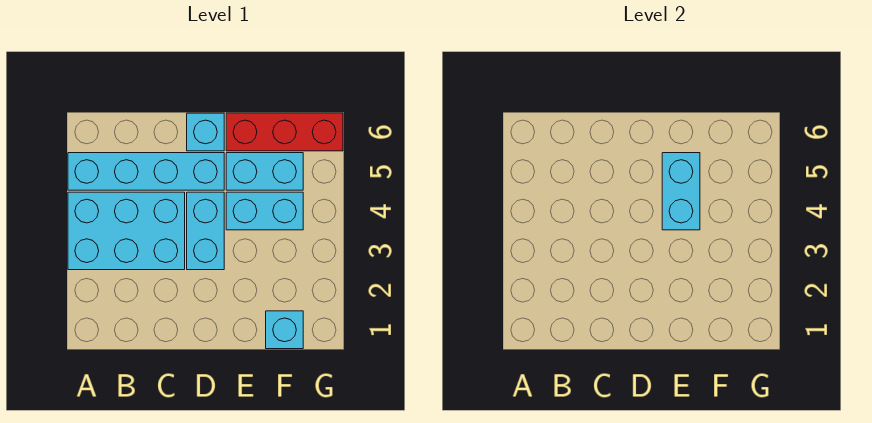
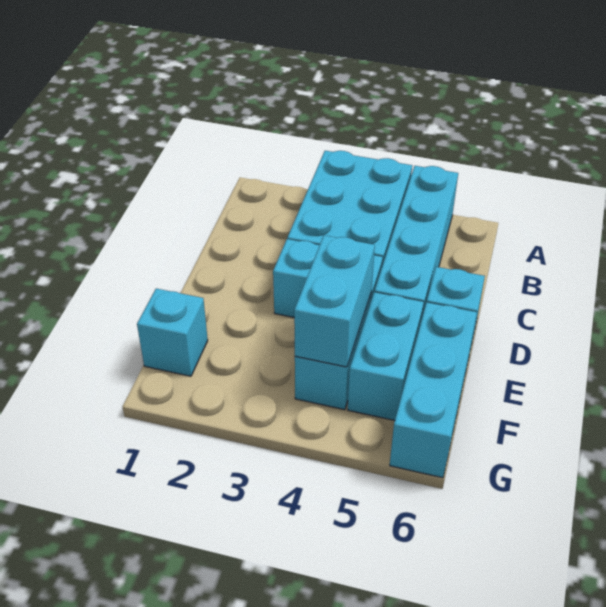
cyan 1x2 brick [662,153,700,230] -> cyan 1x2 brick turned to [294,235,375,367]
red 1x3 brick [226,113,343,151] -> cyan 1x3 brick [390,302,477,478]

